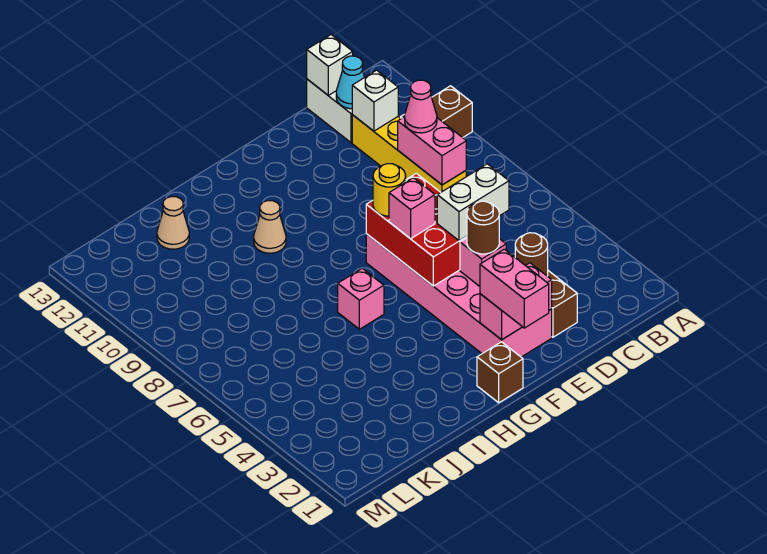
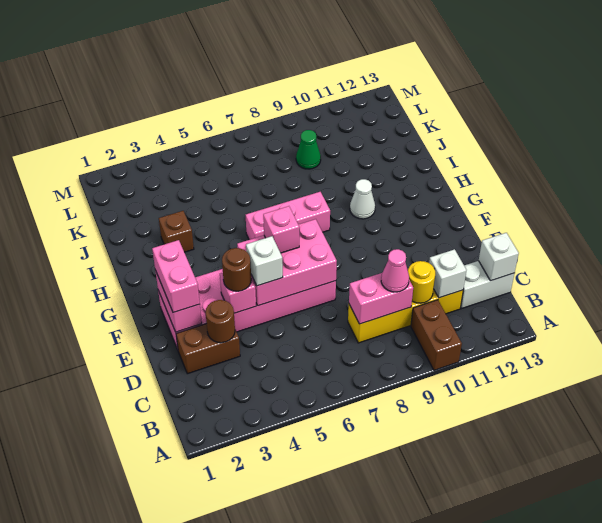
cyan 1x1 cone [336,56,365,109] -> none
white 1x2 brick [437,164,509,241] -> white 1x1 brick [246,236,283,286]
red 2x3 brick [366,173,467,286] -> pink 2x3 brick [237,219,337,306]
pink 1x2 brick [480,249,549,328] -> pink 1x2 brick turned to [152,240,200,313]
yellow 1x1 round brick [373,164,406,216] -> yellow 1x1 round brick moved to [408,261,435,303]
brown 1x1 brick [477,342,523,403] -> brown 1x1 brick moved to [159,211,194,252]
pink 1x1 brick [338,268,384,329] -> pink 1x3 brick [246,192,330,240]
tan 1x1 cone [254,201,286,253] -> white 1x1 cone [350,179,375,219]
tan 1x1 cone [157,197,189,249] -> none
none -> green 1x1 cone [296,130,321,169]

